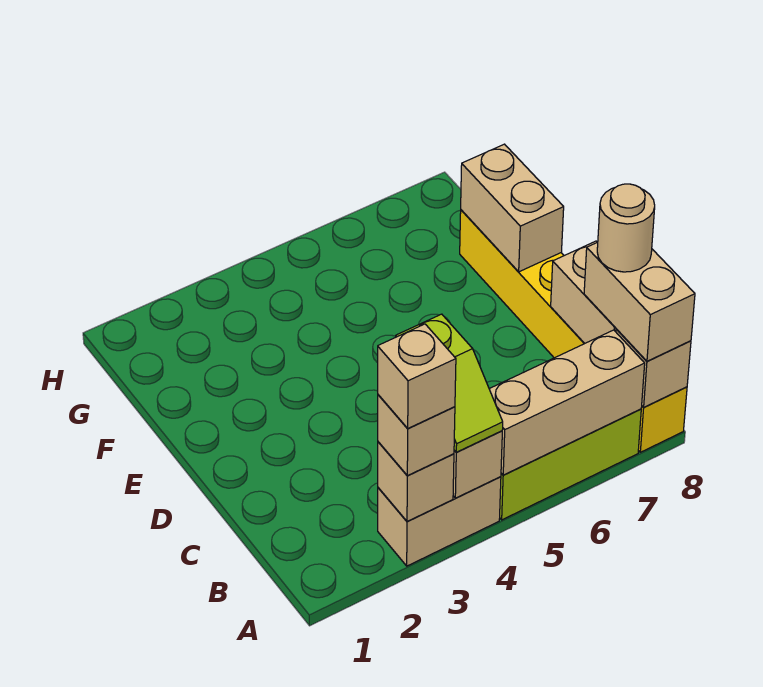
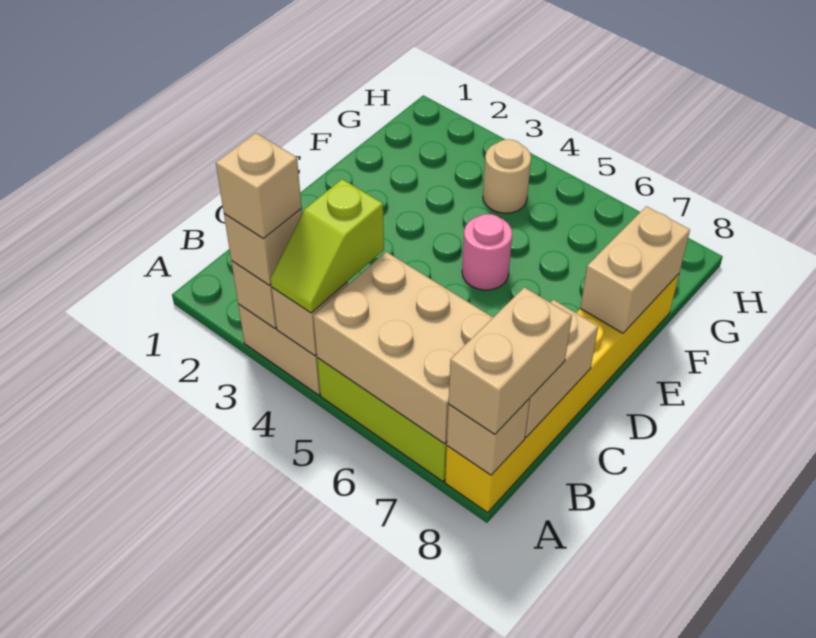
tan 1x3 brick [489,330,645,475] -> tan 2x3 brick [313,252,493,444]
tan 1x1 round brick [597,184,655,272] -> tan 1x1 round brick moved to [483,139,531,213]
none -> pink 1x1 round brick [462,214,512,290]

